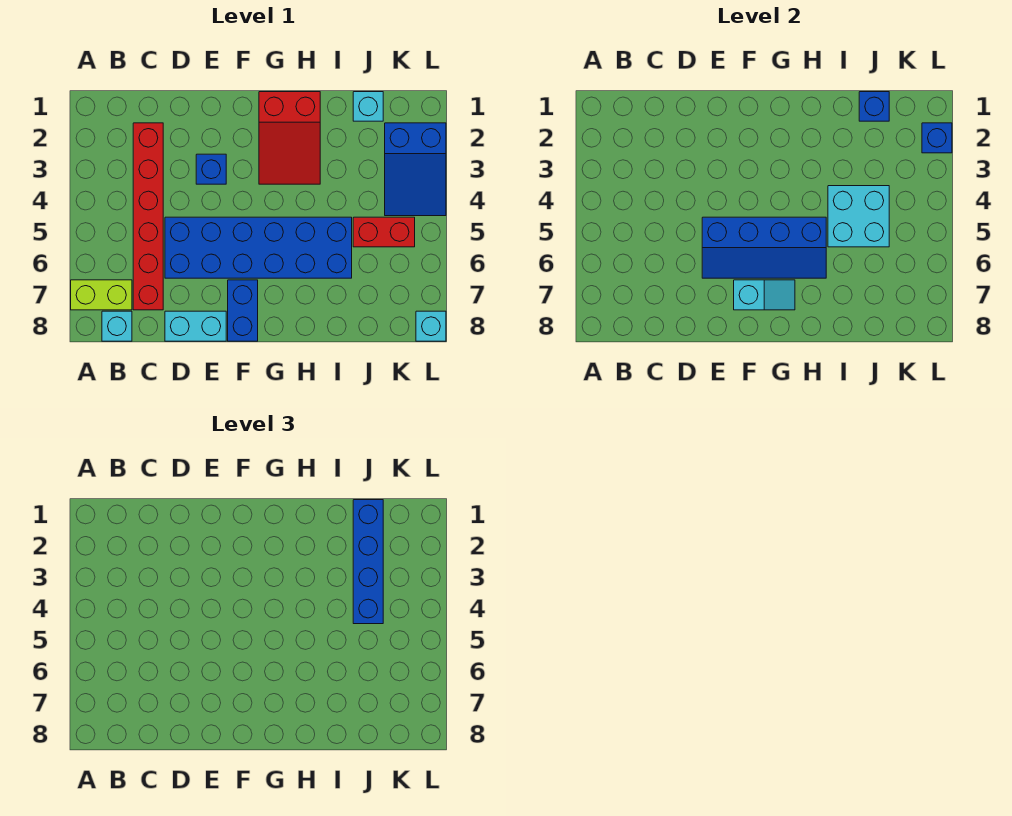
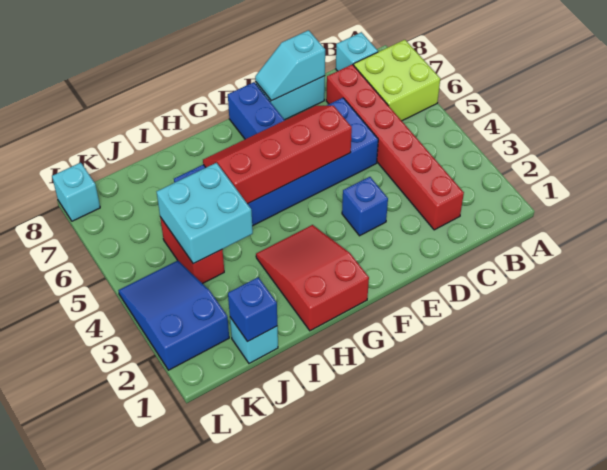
lime 1x2 brick [71,280,132,310] -> lime 2x2 brick [354,40,440,121]
blue 2x4 slope [702,217,826,278] -> red 2x4 slope [203,106,352,204]
cyan 1x2 slope [734,280,795,310] -> cyan 1x2 slope moved to [255,30,325,101]
blue 1x4 brick [353,500,383,624] -> none
red 1x2 brick [353,217,415,247] -> red 1x2 brick turned to [160,217,224,284]
blue 1x1 brick [922,123,952,153] -> none

